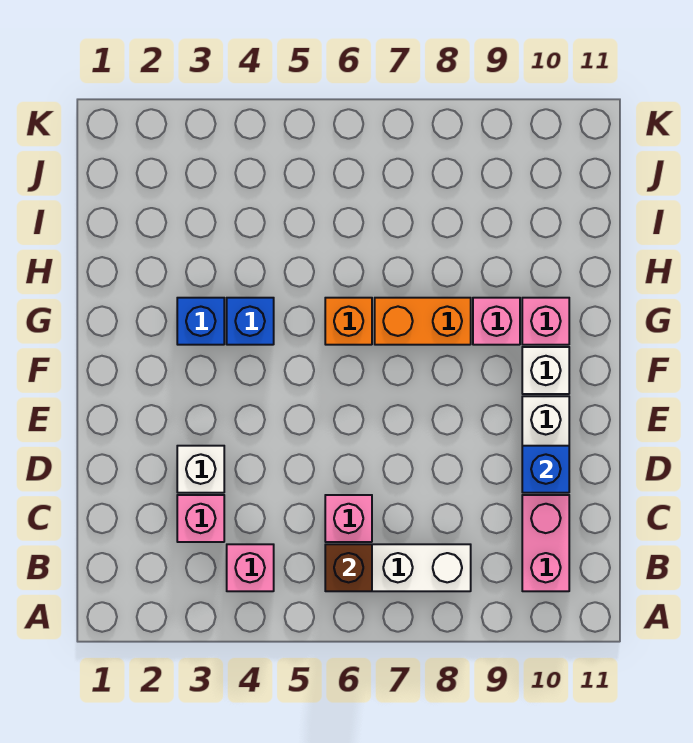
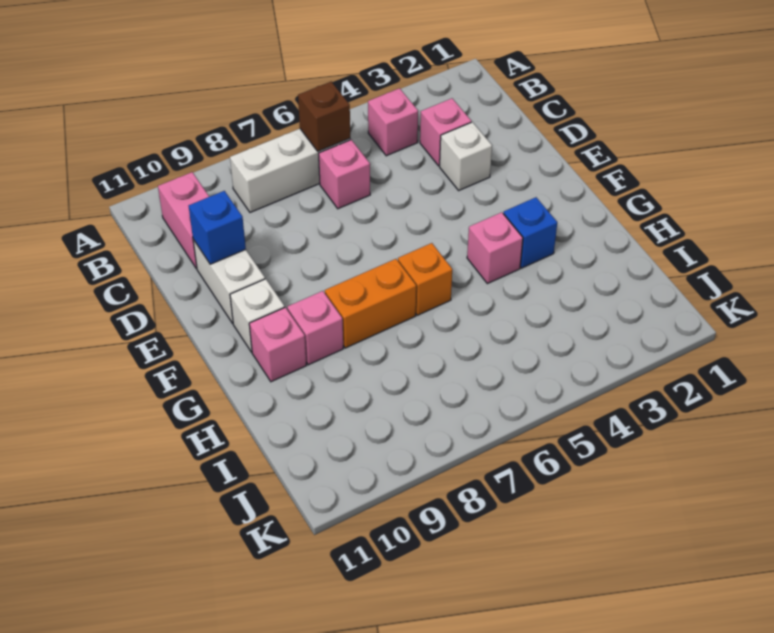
blue 1x1 brick [227,298,274,345] -> pink 1x1 brick [467,212,523,284]

